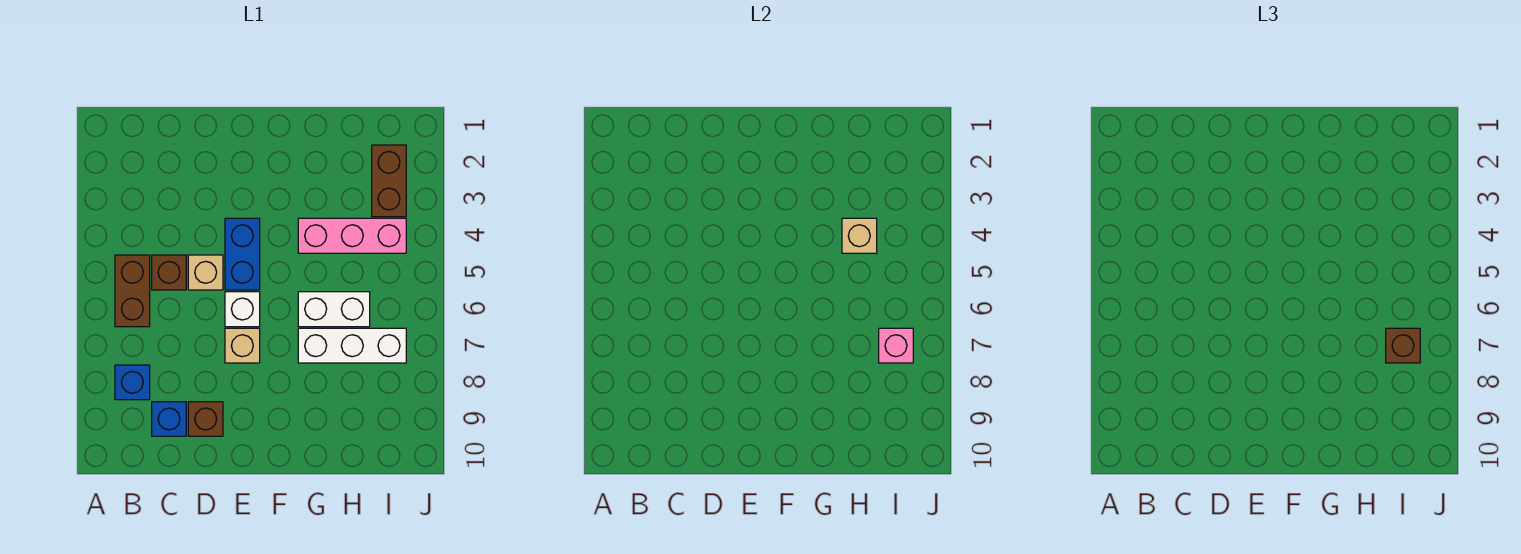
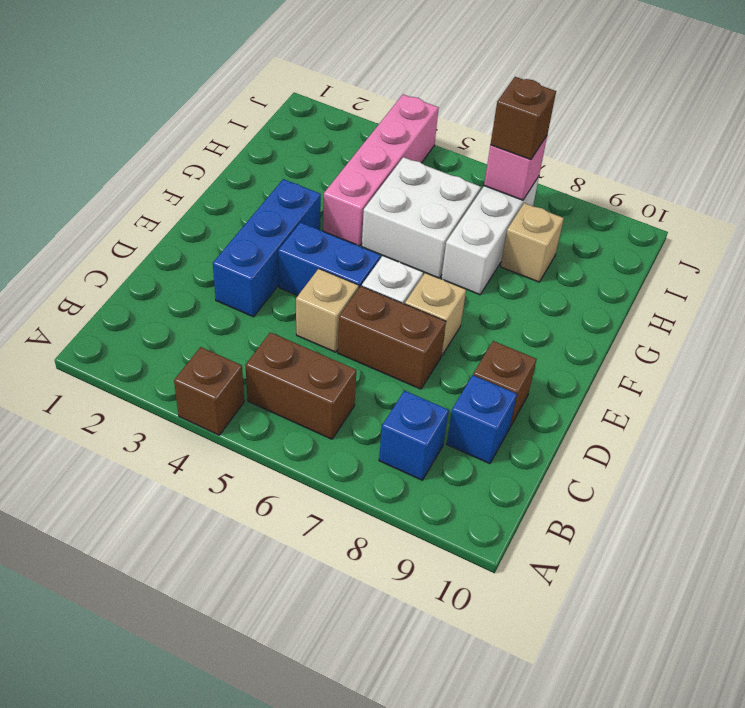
brown 1x1 brick [152,255,186,290] -> brown 1x1 brick moved to [174,347,244,435]
none -> blue 1x3 brick [213,179,321,317]
pink 1x3 brick [298,218,406,253] -> pink 1x4 brick [323,94,439,246]
white 1x2 brick [298,292,370,327] -> white 2x2 brick [362,157,481,278]
tan 1x1 brick [842,218,877,253] -> tan 1x1 brick moved to [500,203,564,282]
brown 1x2 brick [372,145,406,217] -> brown 1x2 brick moved to [338,286,446,389]

